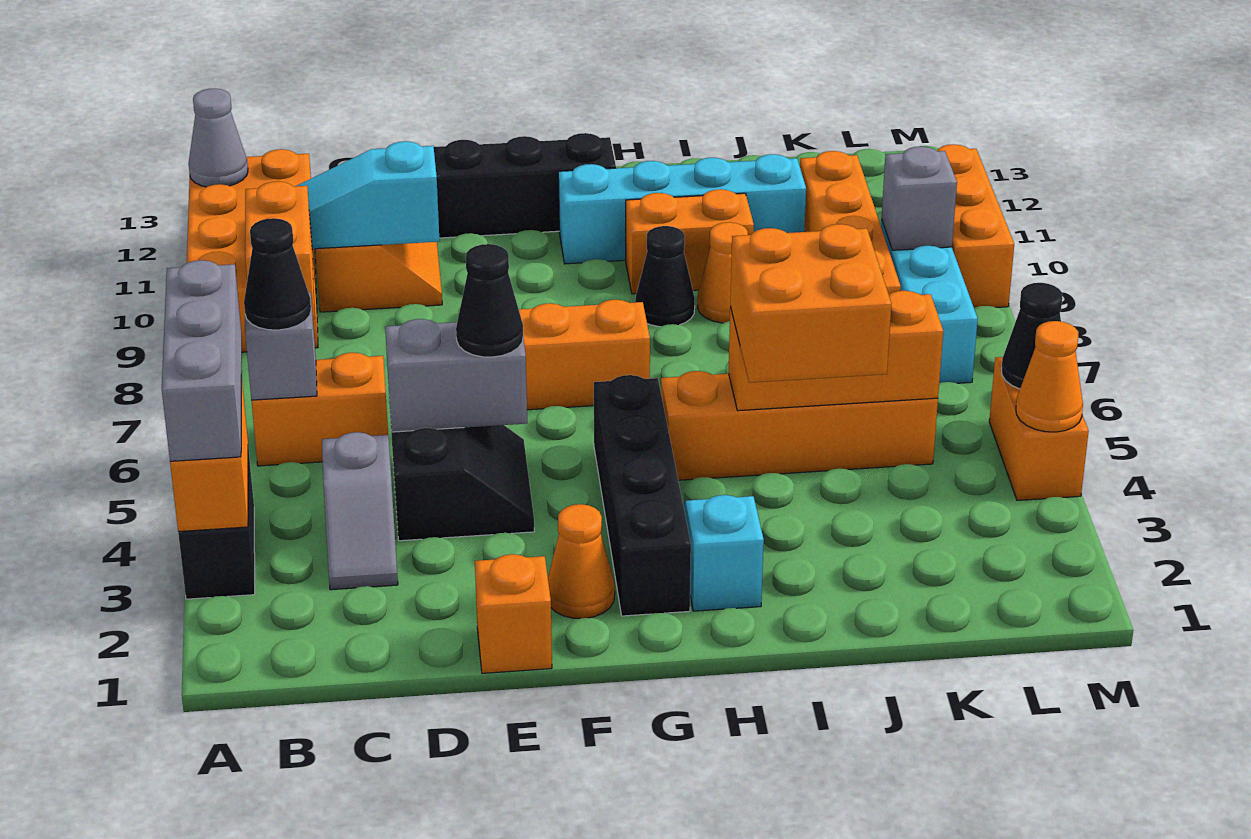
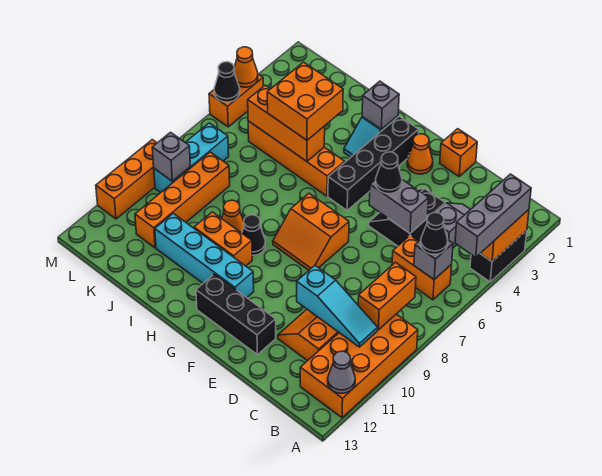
none -> grey 1x1 brick [362,81,399,130]

